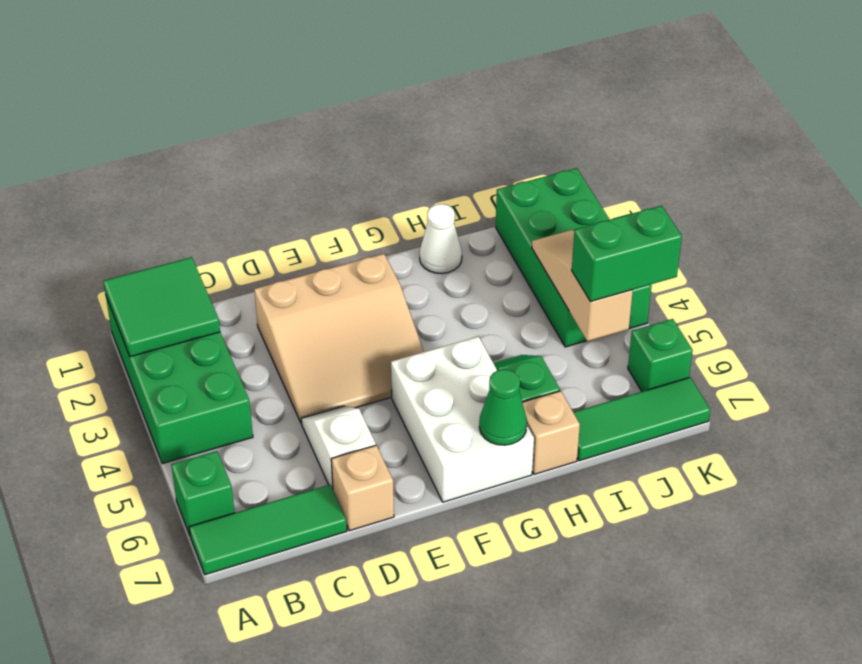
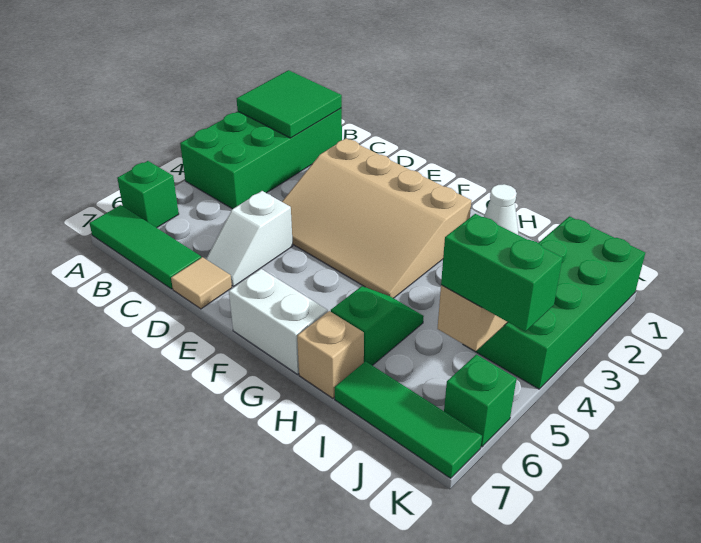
tan 3x3 slope [254,254,424,423] -> tan 3x4 slope [282,138,471,298]
white 1x2 slope [301,406,376,489] -> white 1x2 slope turned to [206,191,293,286]
tan 1x1 brick [331,445,394,531] -> tan 1x1 tile [171,257,232,309]
white 2x3 brick [391,337,534,502] -> white 1x2 brick [229,269,328,374]
green 1x1 cone [479,369,527,445] -> none

